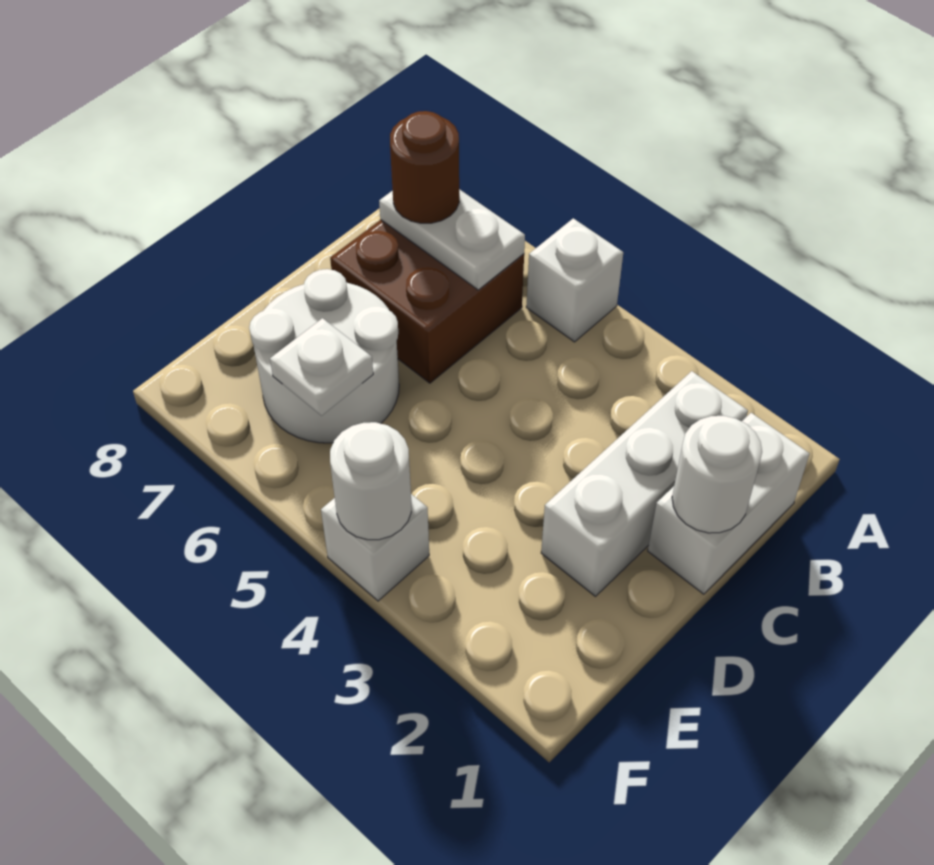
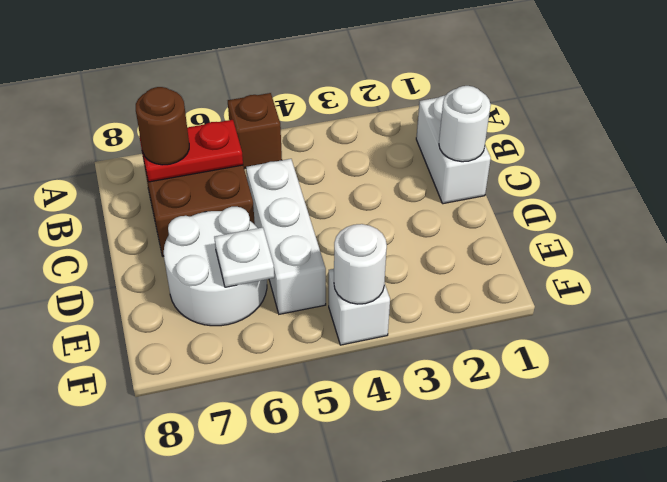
white 1x1 brick [526,218,623,342] -> brown 1x1 brick [228,93,282,169]
white 1x3 brick [541,371,748,596] -> white 1x3 brick moved to [246,159,326,314]
white 1x2 plate [379,189,525,290] -> red 1x2 plate [139,120,243,182]

